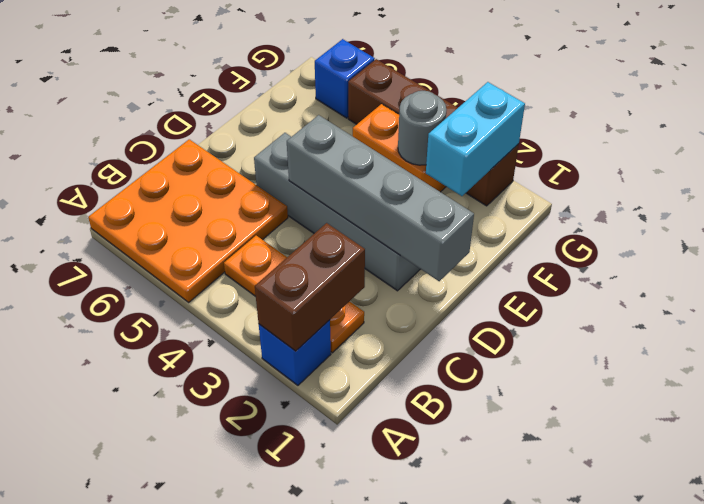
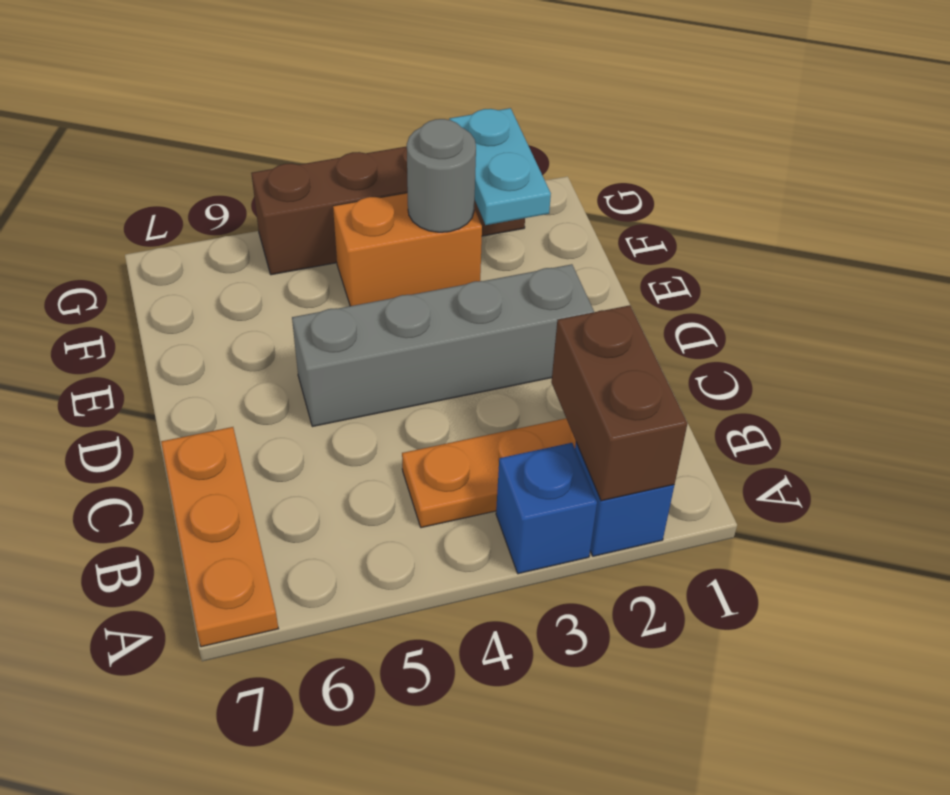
orange 3x3 plate [88,139,288,302] -> orange 1x3 plate [161,427,278,647]
grey 1x4 brick [287,115,474,281] -> none
cyan 1x2 brick [426,82,525,196] -> cyan 1x2 plate [449,108,551,225]
blue 1x1 brick [315,39,375,118] -> blue 1x1 brick moved to [496,443,597,574]

